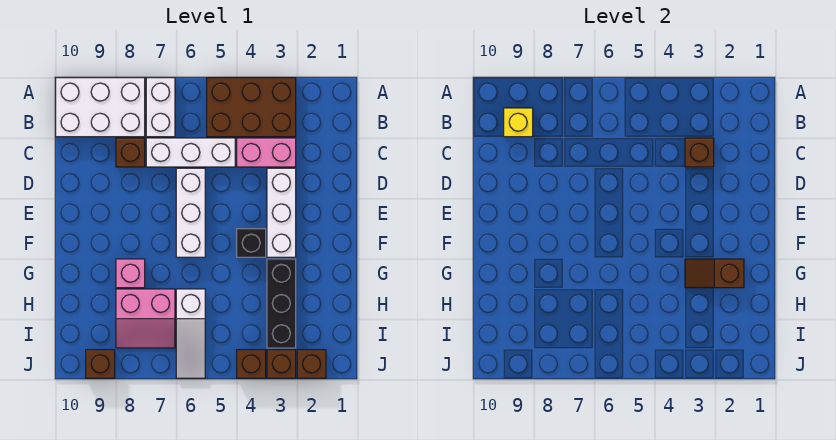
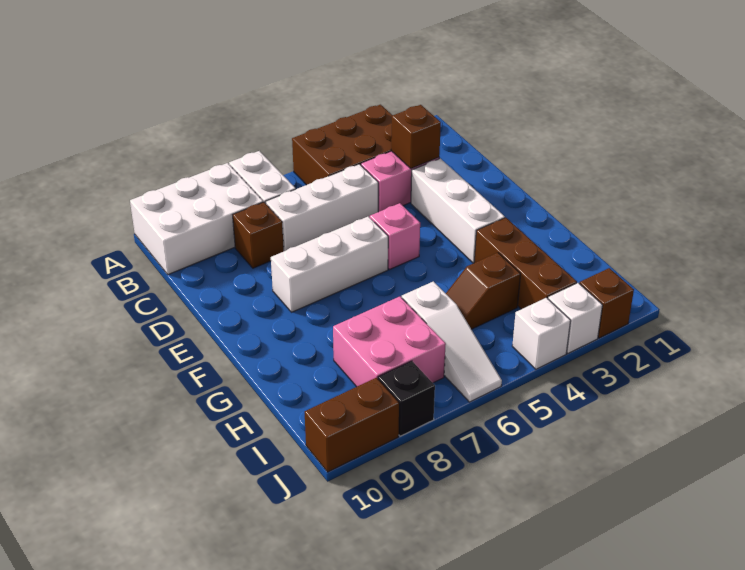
yellow 1x1 brick [504,108,533,137] -> none
white 1x3 brick [176,168,205,257] -> white 1x3 brick turned to [271,217,388,312]
black 1x1 brick [237,229,266,257] -> black 1x1 brick moved to [378,361,435,436]
brown 1x2 slope [685,259,744,288] -> brown 1x2 slope moved to [446,253,521,329]
black 1x3 brick [267,259,296,348] -> brown 1x3 brick [474,218,577,309]
pink 1x1 brick [116,259,145,288] -> pink 1x1 brick moved to [370,203,420,270]
pink 2x2 slope [116,289,175,348] -> pink 2x2 brick [333,297,446,387]
brown 1x1 brick [267,350,296,378] -> white 1x1 brick [548,283,603,354]
brown 1x1 brick [237,350,266,378] -> white 1x1 brick [512,298,571,369]
brown 1x1 brick [86,350,115,378] -> brown 1x2 brick [305,378,399,472]

